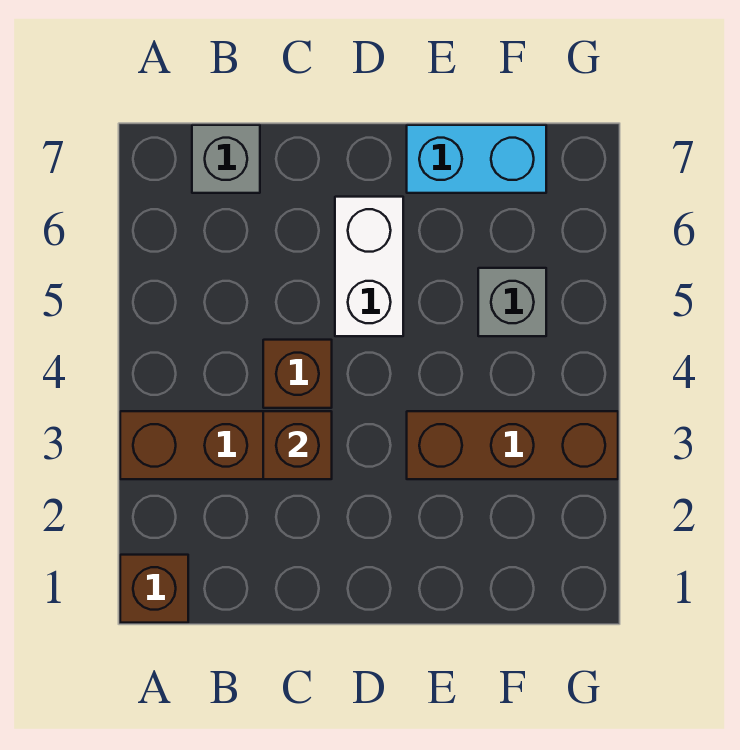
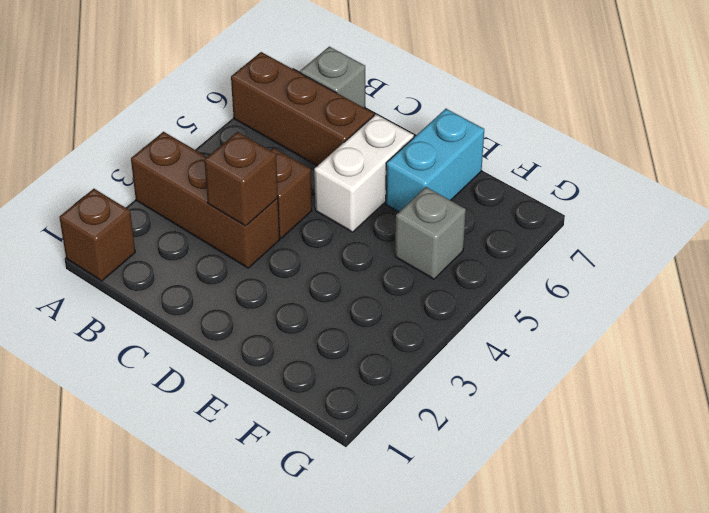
brown 1x3 brick [407,411,618,479] -> brown 1x3 brick moved to [231,52,374,166]
cyan 1x2 brick [407,125,546,193] -> cyan 1x2 brick turned to [386,109,484,212]

